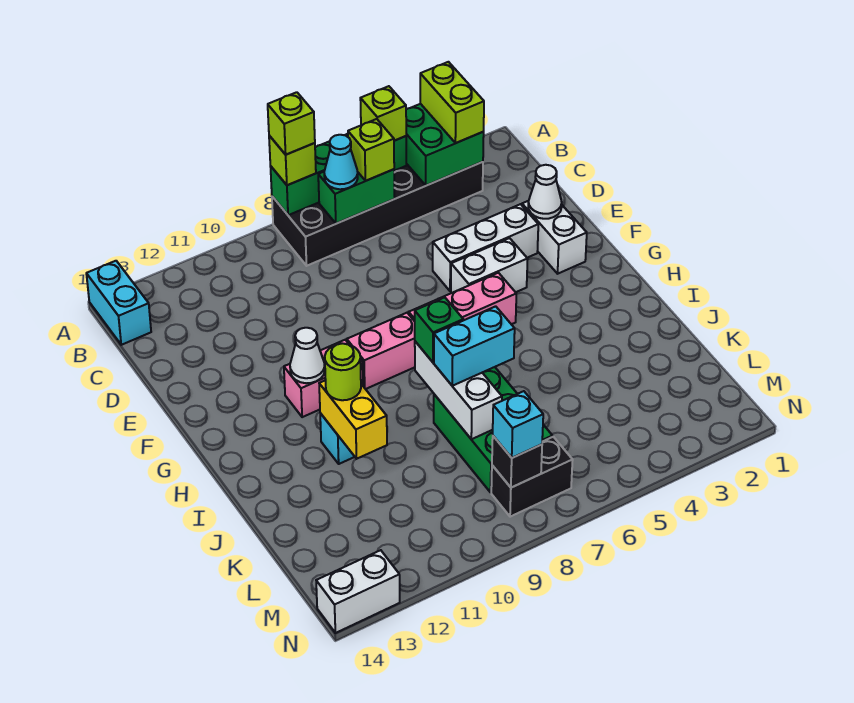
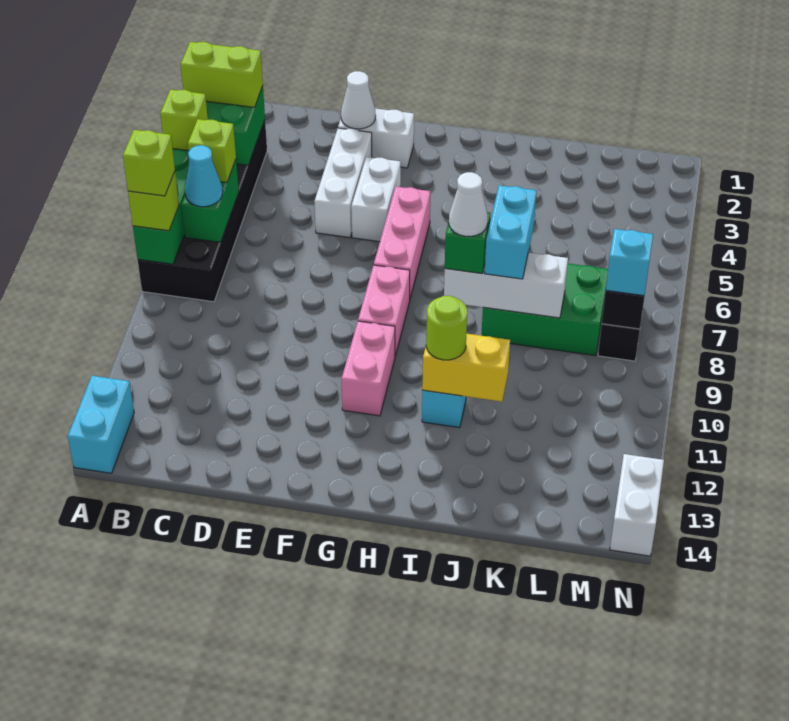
cyan 1x2 brick [86,261,151,345] -> cyan 1x2 brick turned to [68,376,134,473]
white 1x1 cone [290,328,325,383] -> white 1x1 cone moved to [449,172,488,236]

